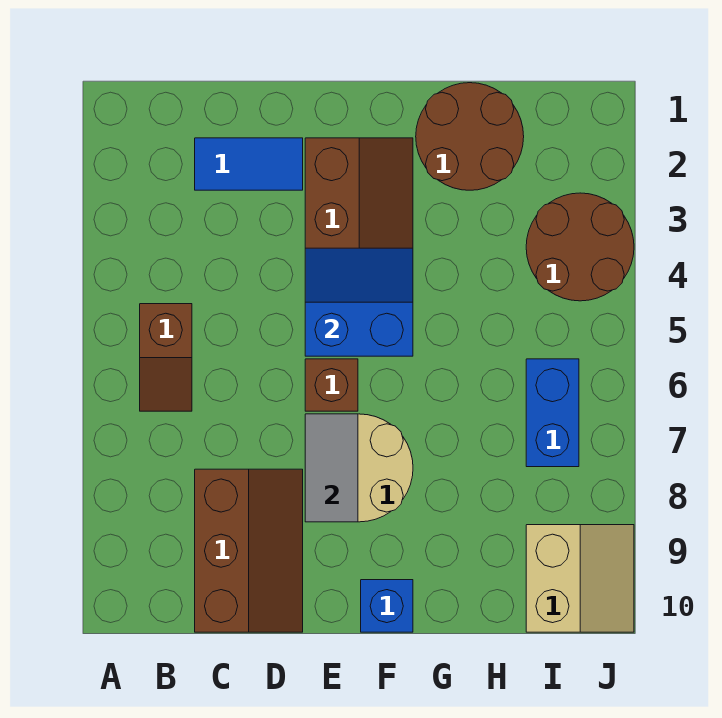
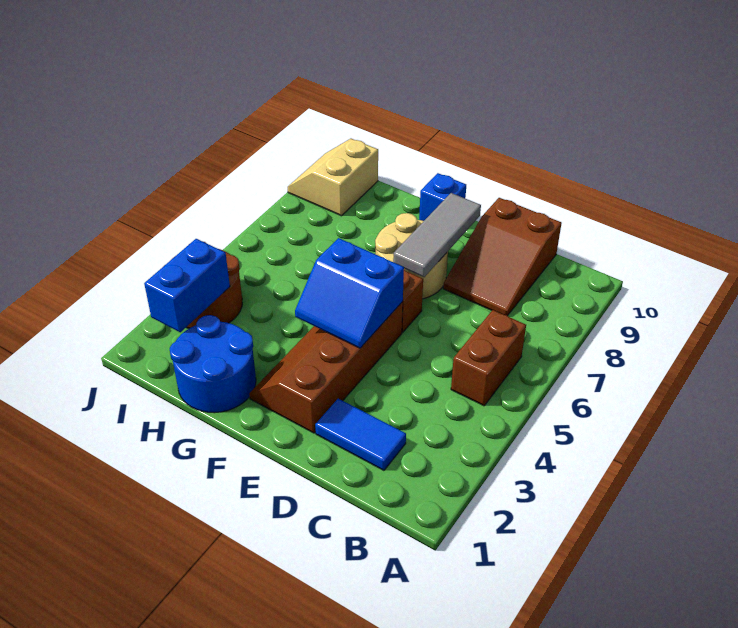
brown 1x2 slope [140,304,192,411] -> brown 1x2 brick [451,310,526,406]
brown 2x3 slope [195,469,303,632] -> brown 2x3 slope turned to [443,198,562,316]
grey 1x2 tile [305,414,358,522] -> grey 1x3 tile [393,193,481,277]
brown 2x2 round brick [416,83,524,190] -> blue 2x2 round brick [170,315,256,413]
blue 1x2 brick [526,359,579,467] -> blue 1x2 brick moved to [144,239,230,332]

